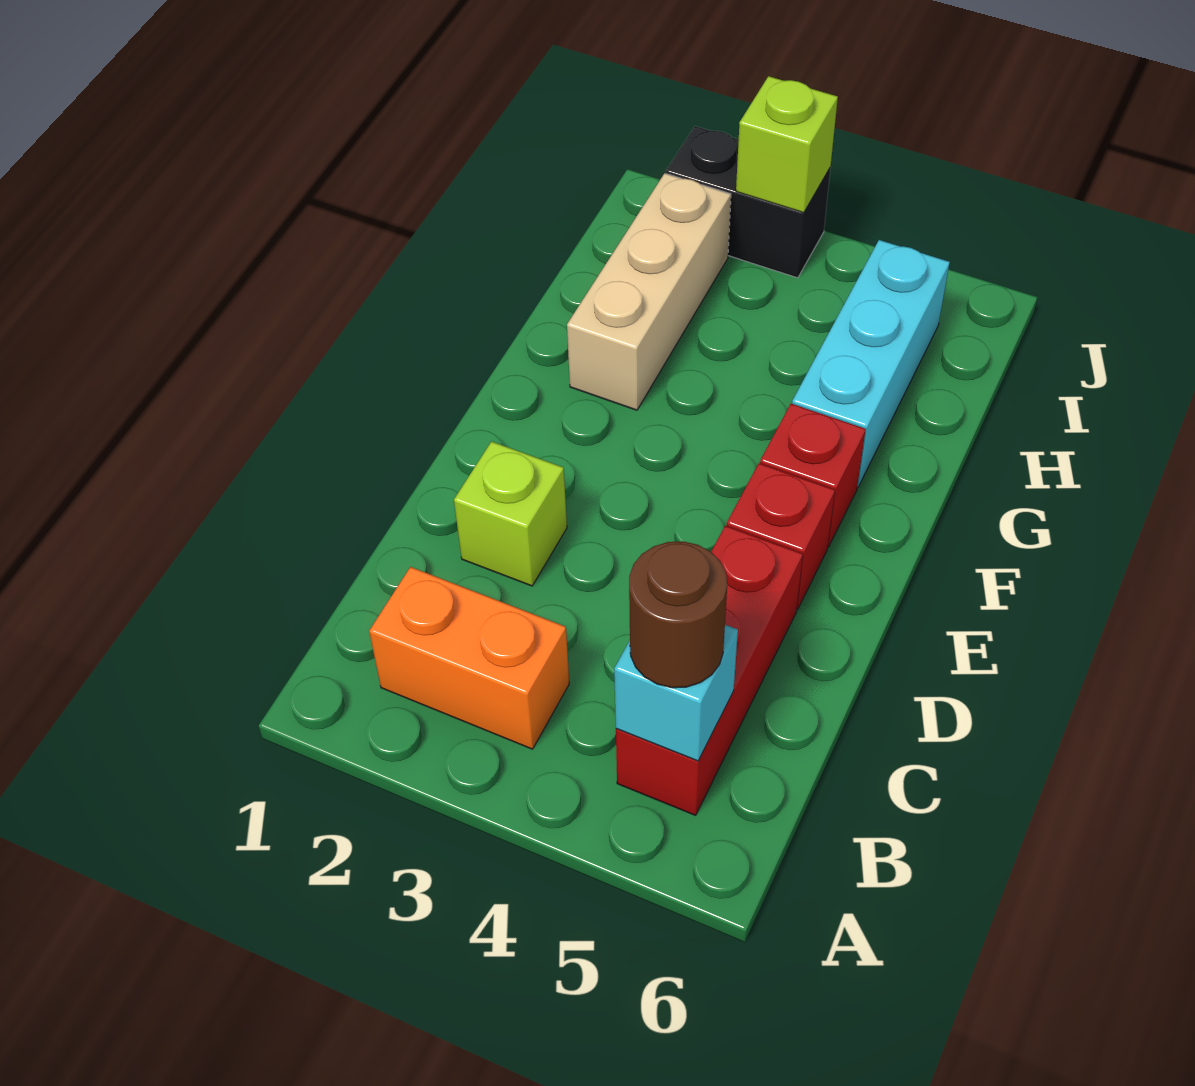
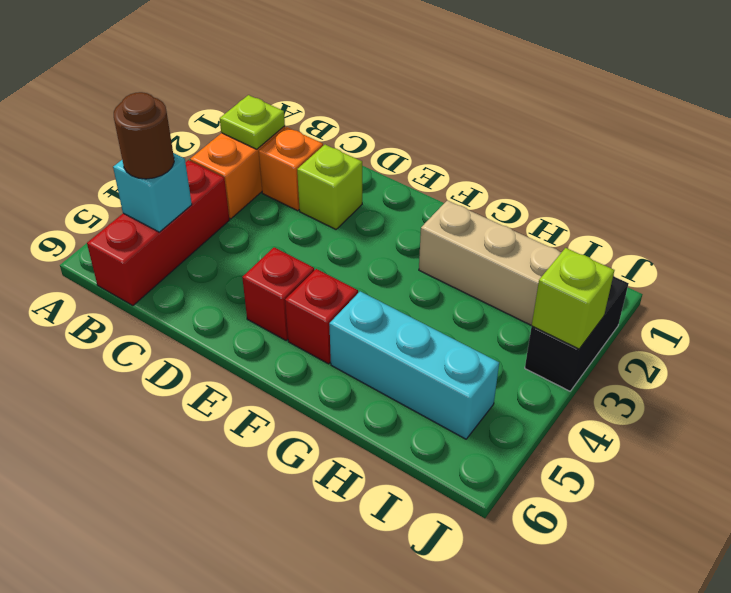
none -> lime 1x1 plate [220,95,285,149]
red 1x3 brick [616,526,803,815] -> red 1x3 brick turned to [87,160,229,306]
none -> orange 1x1 brick [259,127,323,211]

